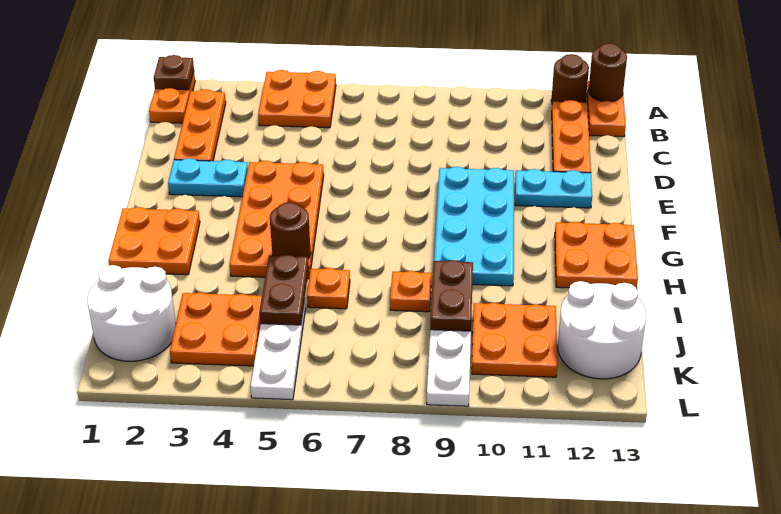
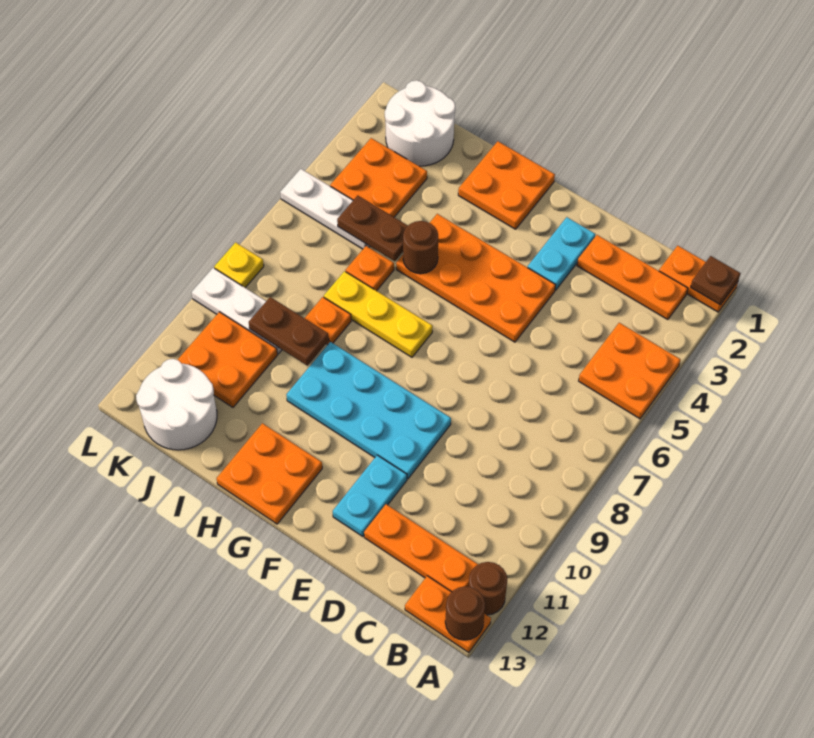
none -> yellow 1x3 plate [324,271,433,357]
none -> yellow 1x1 plate [214,242,264,288]

